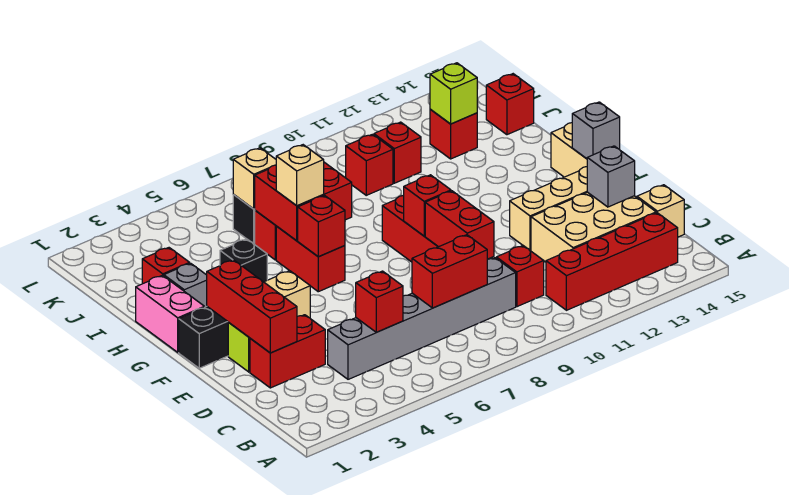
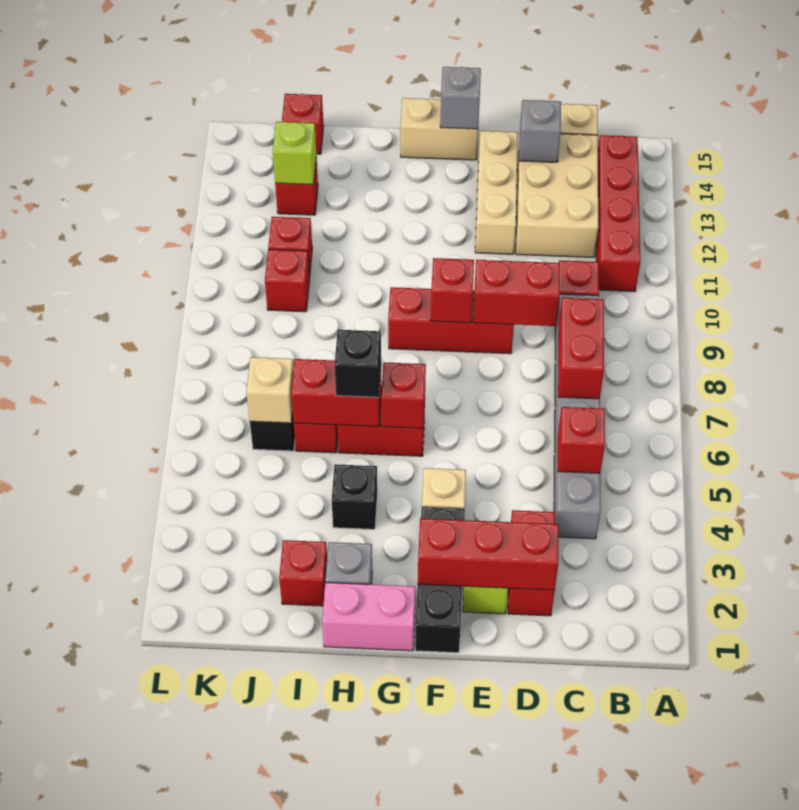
red 2x2 brick [255,162,352,241] -> red 1x2 brick [291,359,382,427]
tan 1x1 brick [276,145,324,206] -> black 1x1 brick [335,330,381,397]

